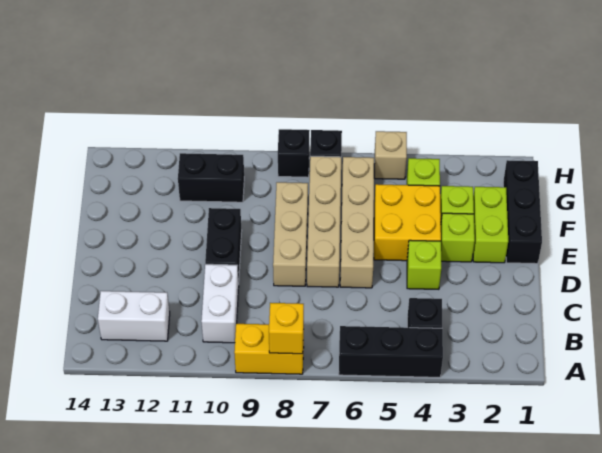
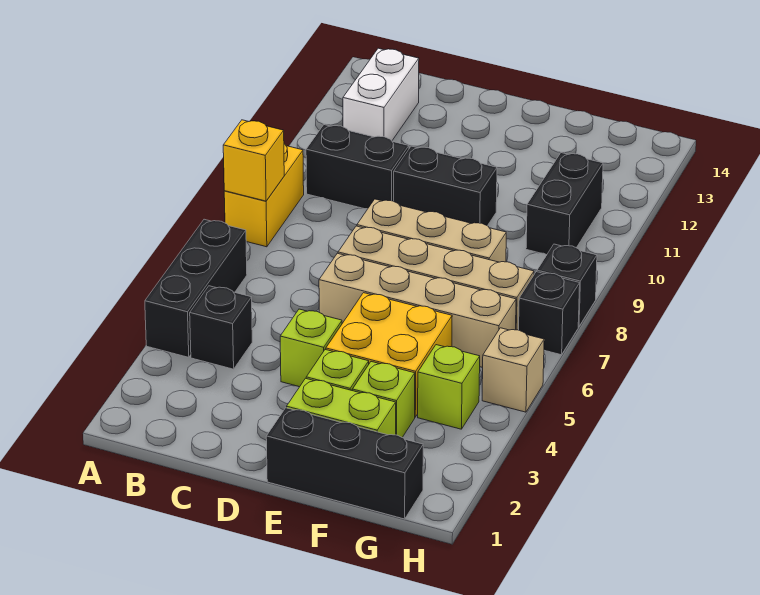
white 1x2 brick [201,264,239,343] -> black 1x2 brick [306,125,409,209]

